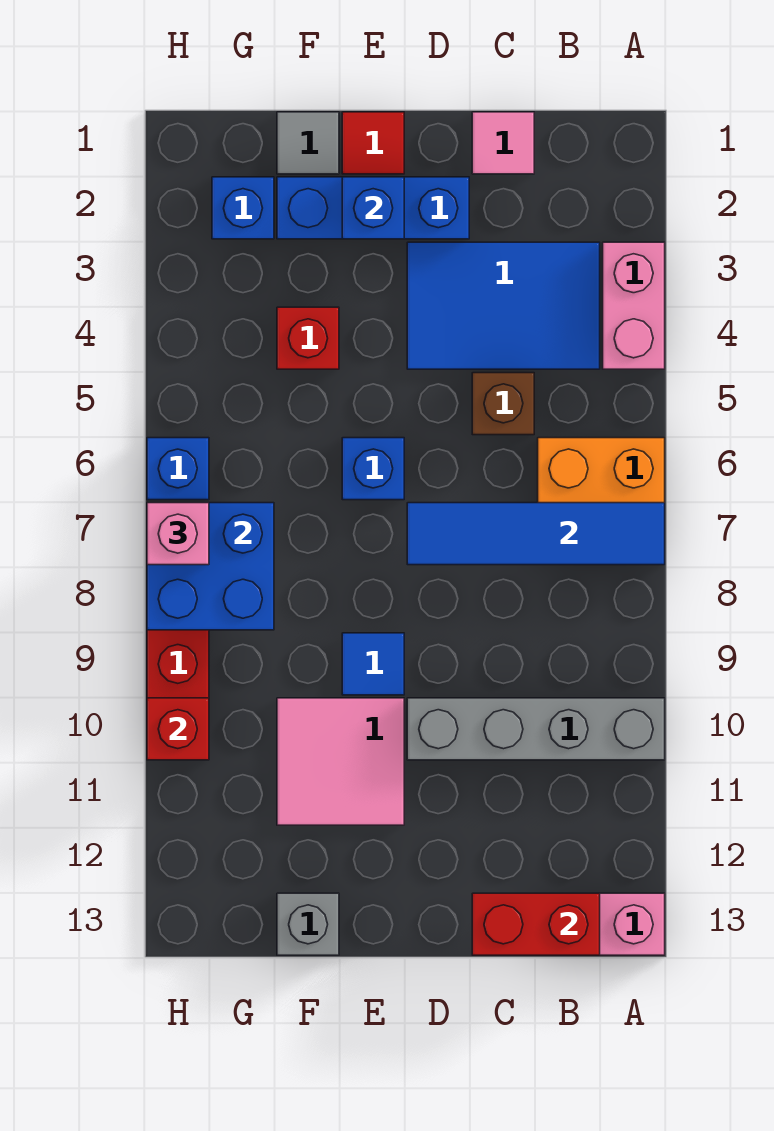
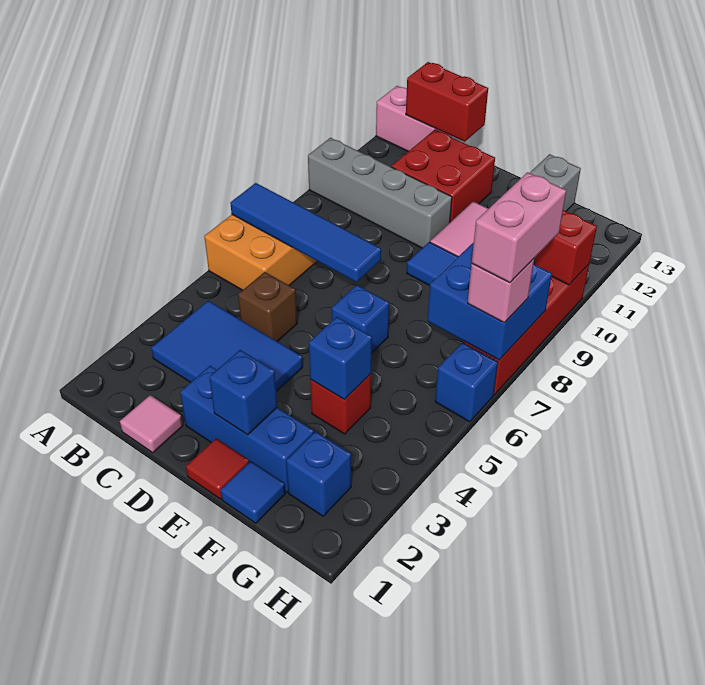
pink 1x2 brick [603,242,665,369] -> pink 1x2 brick moved to [472,172,566,283]
none -> red 2x2 brick [391,130,495,222]
grey 1x1 tile [277,112,339,174] -> blue 1x1 tile [221,461,285,523]
none -> blue 1x1 brick [309,317,372,399]

